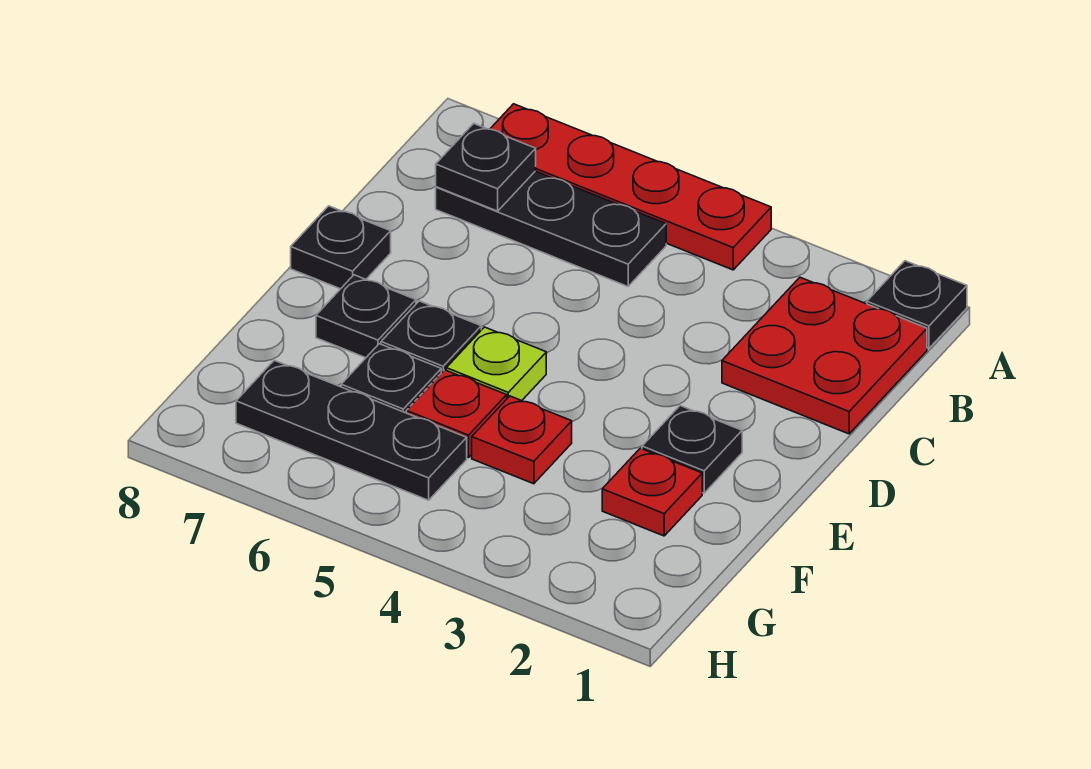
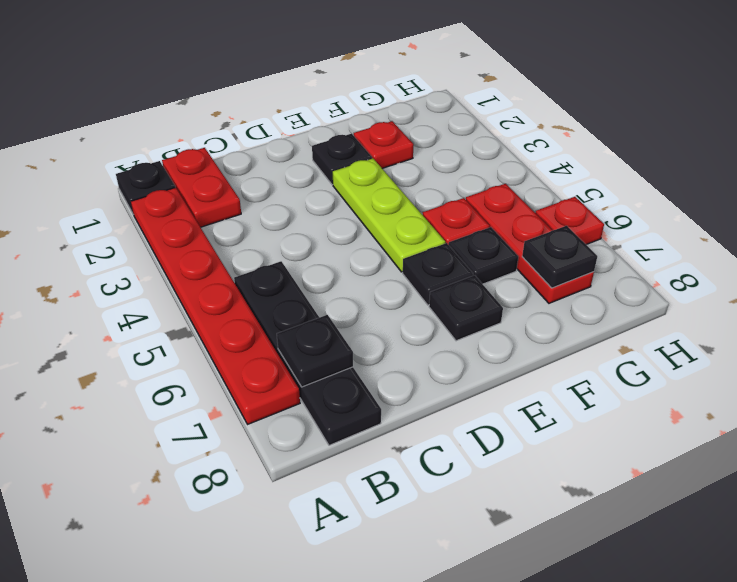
red 1x4 plate [490,104,771,270] -> red 1x6 plate [131,187,300,424]
red 2x2 plate [722,277,927,434] -> red 1x2 plate [162,148,241,227]
black 1x3 plate [436,171,666,286] -> black 1x4 plate [234,261,381,445]
black 1x1 plate [291,206,391,289] -> black 1x1 plate moved to [522,226,597,288]
lime 1x1 plate [446,327,546,401] -> lime 1x3 plate [333,159,445,272]
red 1x1 plate [472,396,572,484] -> red 1x1 plate moved to [535,197,604,244]
black 1x3 plate [236,360,467,500] -> red 1x3 plate [466,184,594,303]

